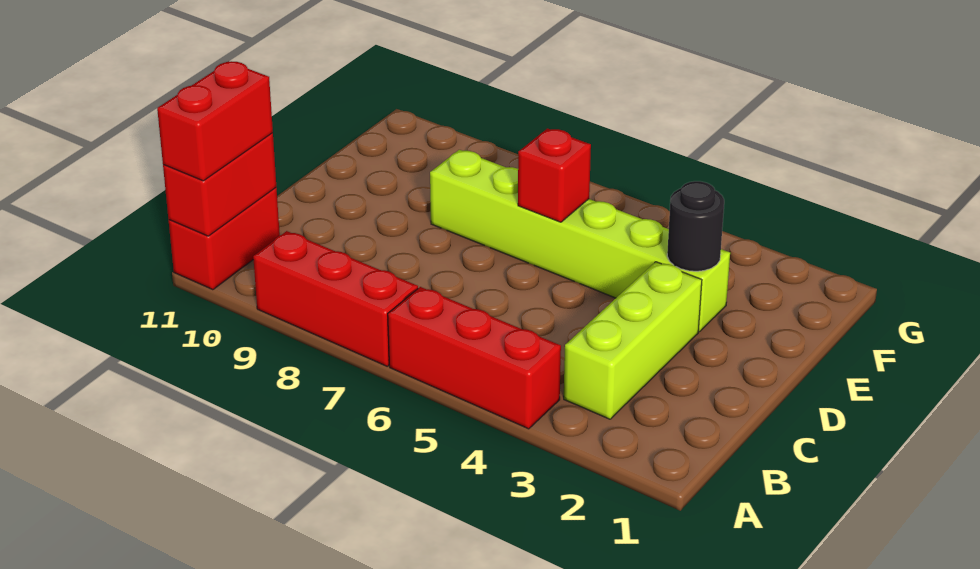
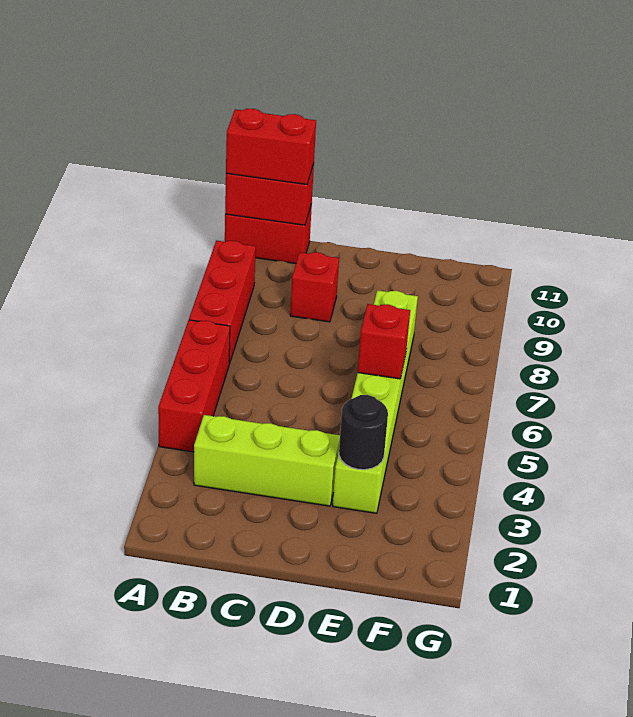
none -> red 1x1 brick [290,252,339,322]

